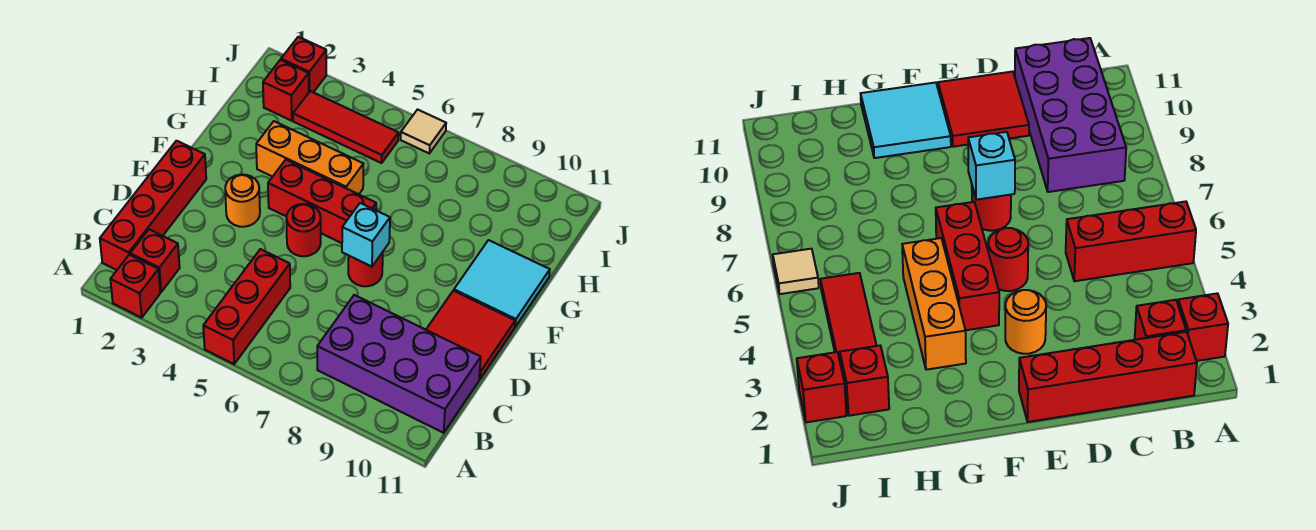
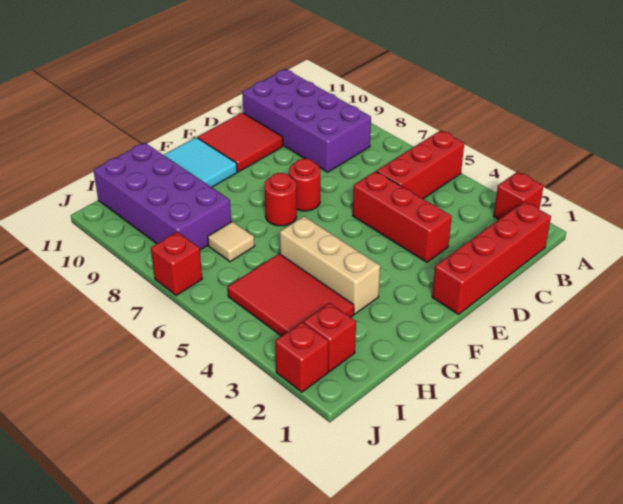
red 1x1 brick [130,229,180,292] -> red 1x1 brick moved to [151,232,202,296]
orange 1x1 round brick [225,175,260,227] -> none
red 1x1 round brick [286,204,321,256] -> red 1x1 round brick moved to [264,173,297,226]
cyan 1x1 brick [342,203,390,267] -> none
red 1x3 brick [268,160,376,243] -> red 1x3 brick moved to [353,171,452,262]
orange 1x3 brick [256,121,363,194] -> tan 1x3 brick [280,216,380,314]
none -> purple 2x4 brick [94,143,231,250]
red 1x3 tile [293,91,399,163] -> red 2x3 tile [228,254,354,336]
tan 1x1 tile [401,110,446,153] -> tan 1x1 tile moved to [208,222,255,262]

